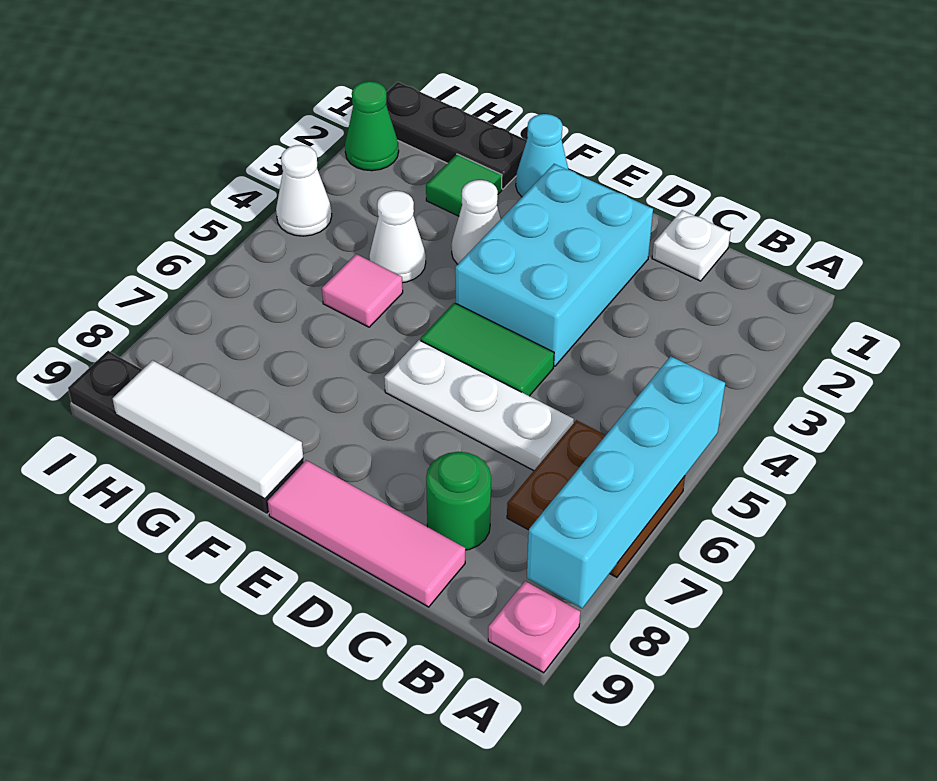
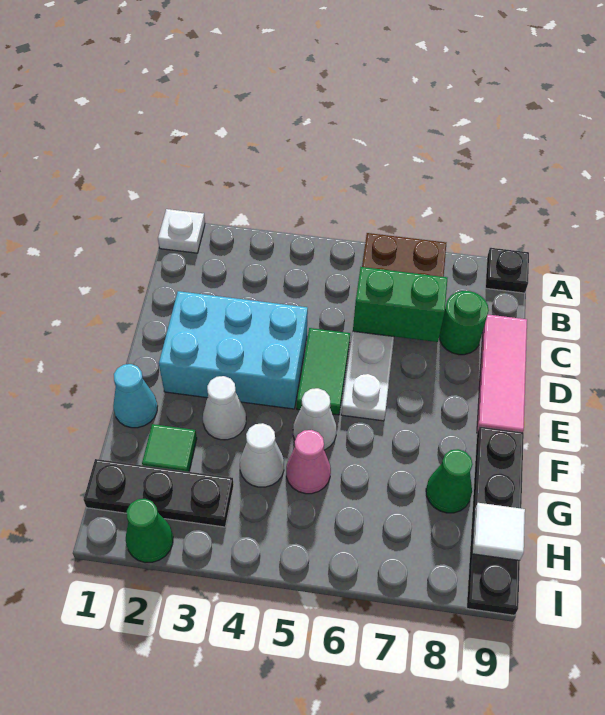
cyan 1x4 brick [527,356,725,608] -> none
pink 1x1 plate [488,581,580,673] -> black 1x1 plate [485,248,529,293]
white 1x1 plate [652,210,731,281] -> white 1x1 plate moved to [158,209,205,253]
none -> green 1x2 brick [353,267,447,342]
white 1x3 tile [113,360,303,499] -> white 1x1 tile [472,503,525,560]
black 1x3 plate [386,82,527,189] -> black 1x3 plate turned to [83,459,234,527]
pink 1x1 tile [322,254,403,327] -> pink 1x1 cone [286,430,331,494]
none -> green 1x1 cone [426,449,473,513]
white 1x1 cone [276,145,332,236] -> white 1x1 cone moved to [293,388,337,450]

